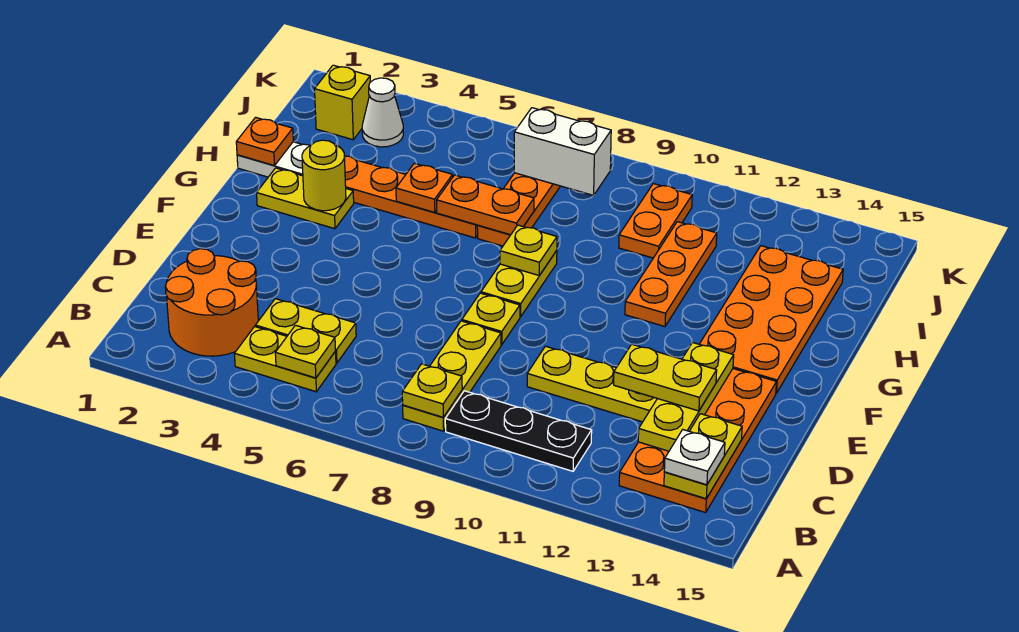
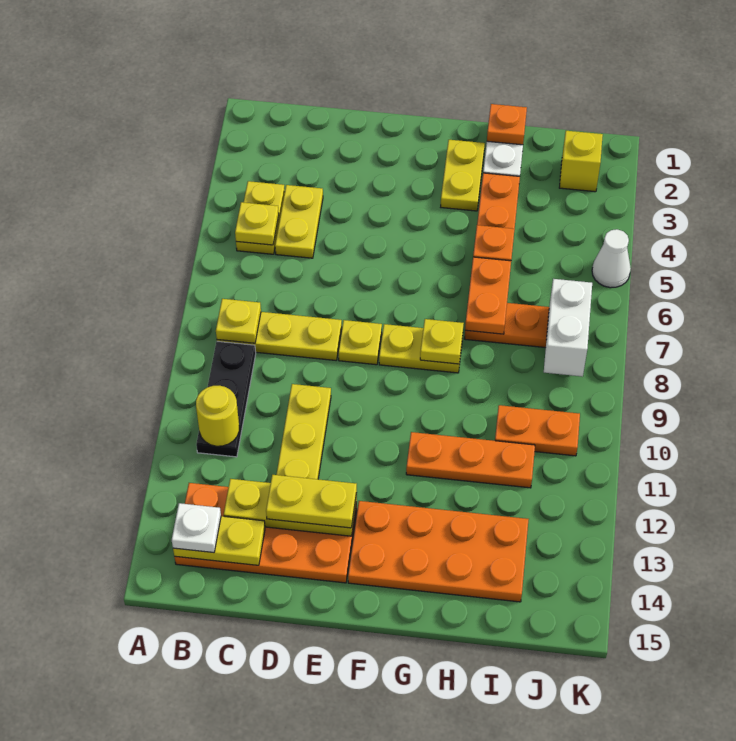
orange 2x2 round brick [165,249,258,356] -> none
yellow 1x2 plate [614,344,717,411] -> yellow 1x2 plate turned to [266,475,357,528]
yellow 1x1 round brick [302,140,346,211] -> yellow 1x1 round brick moved to [196,386,239,446]
white 1x1 cone [362,78,403,147] -> white 1x1 cone moved to [592,229,631,288]

